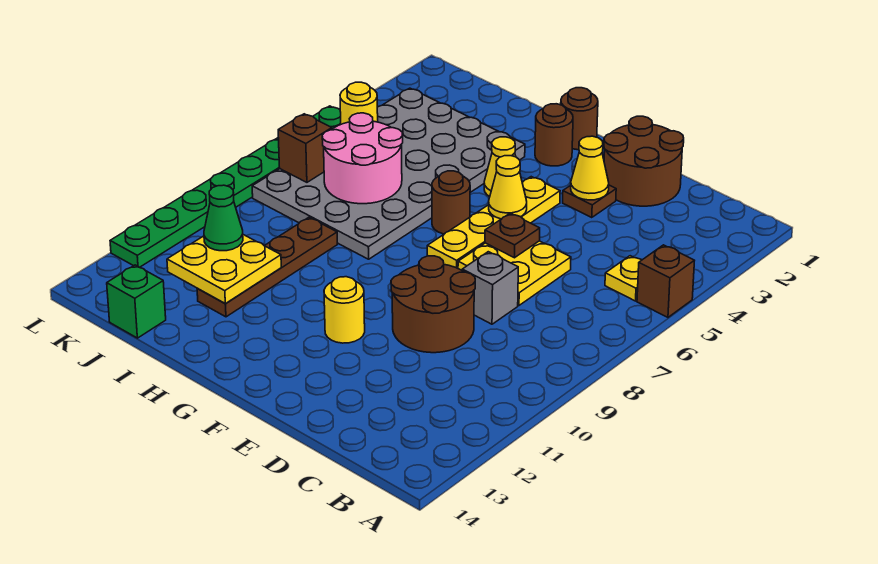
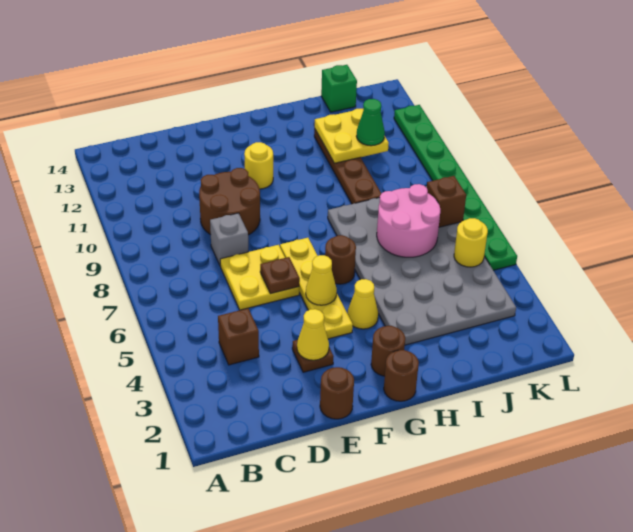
brown 1x1 brick [637,245,694,317] -> brown 1x1 brick moved to [218,308,259,365]
yellow 1x1 plate [605,256,641,301] -> none
brown 2x2 round brick [604,116,684,206] -> brown 1x1 round brick [320,367,354,419]

